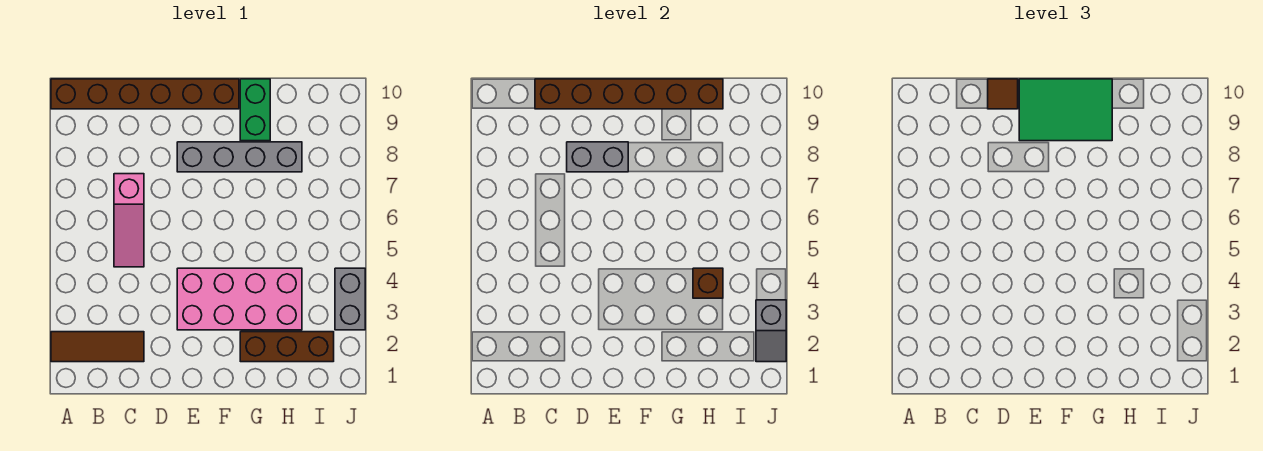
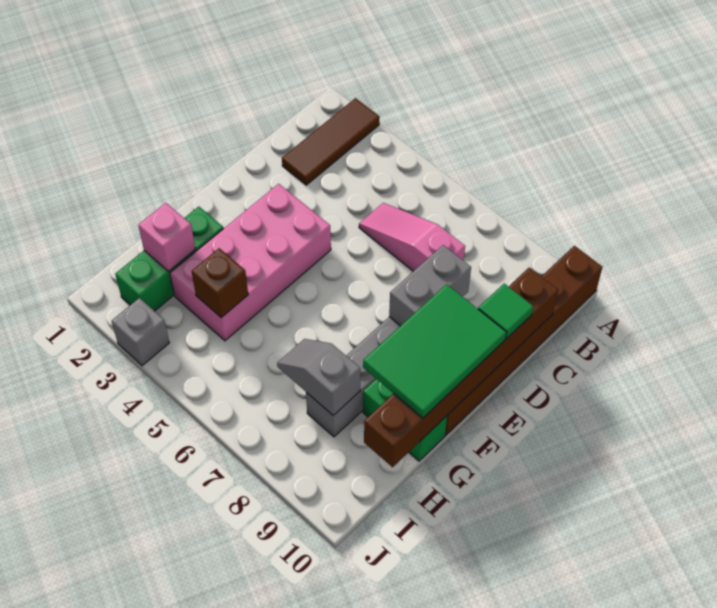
brown 1x1 tile [988,79,1018,109] -> green 1x1 tile [478,284,534,338]
brown 1x3 brick [240,332,334,362] -> green 1x3 brick [115,207,224,311]
none -> pink 1x1 brick [138,203,195,272]
grey 1x2 slope [756,300,786,362] -> grey 1x2 slope moved to [277,339,360,415]
grey 1x2 brick [335,268,365,330] -> grey 1x1 brick [112,298,169,366]

